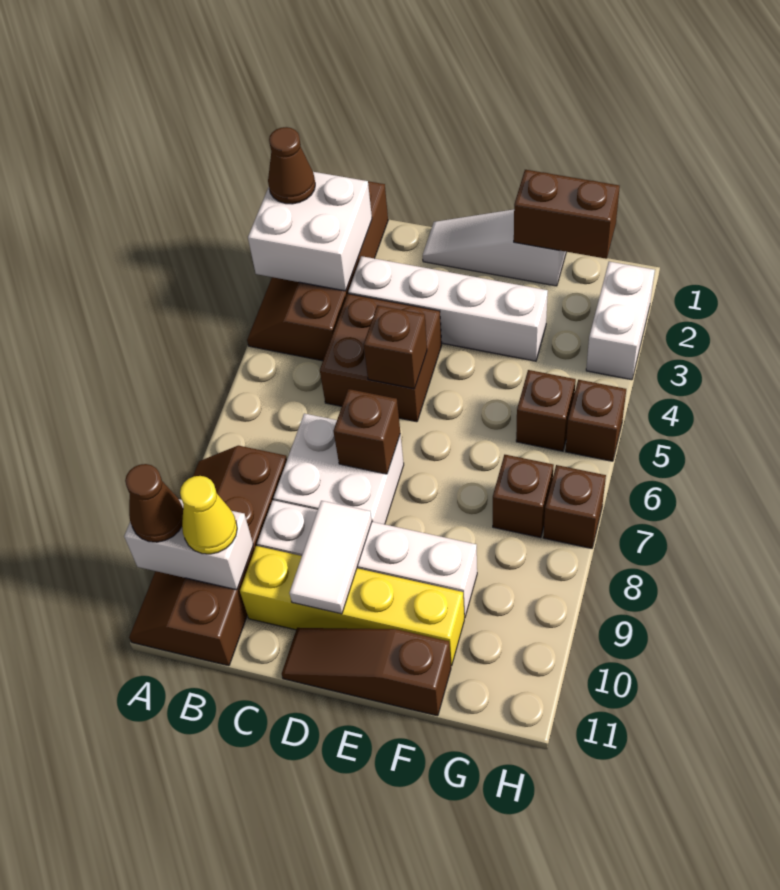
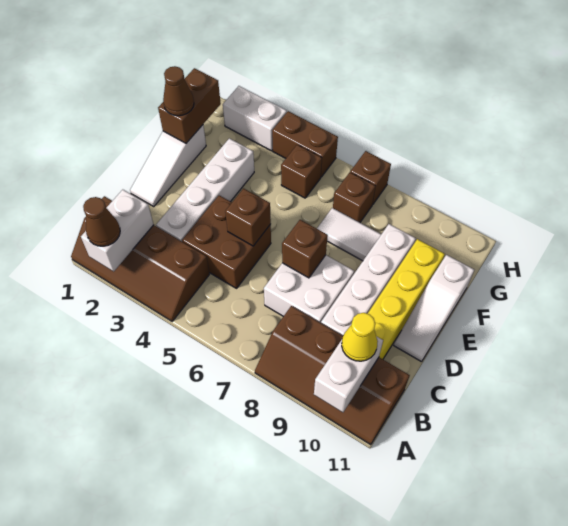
white 2x2 brick [248,172,372,291] -> white 1x2 brick [81,190,154,271]
brown 1x1 cone [125,464,183,542] -> brown 1x1 cone moved to [163,66,194,116]
white 1x2 tile [289,501,372,614] -> white 1x2 tile moved to [317,208,381,261]
brown 1x3 slope [282,628,451,716] -> white 1x3 slope [394,255,474,362]
brown 1x1 brick [566,380,626,461] -> brown 1x2 brick [272,111,338,177]

